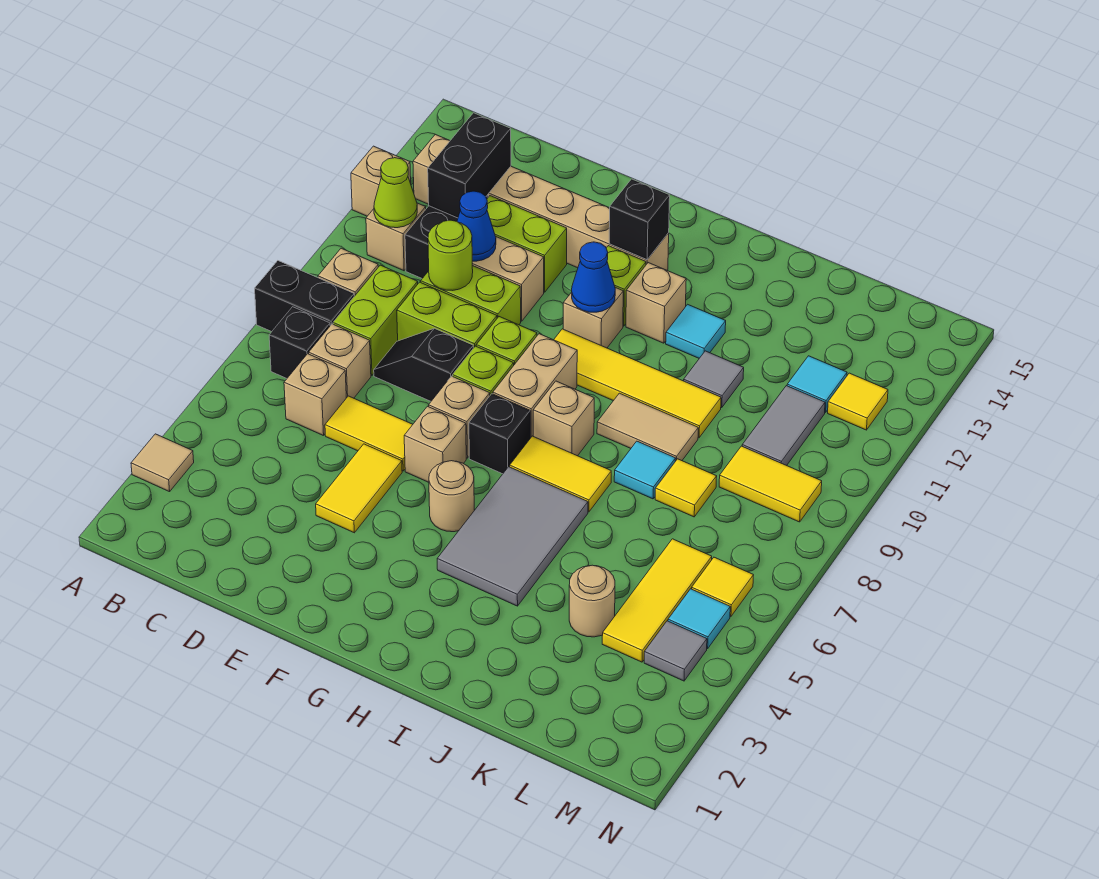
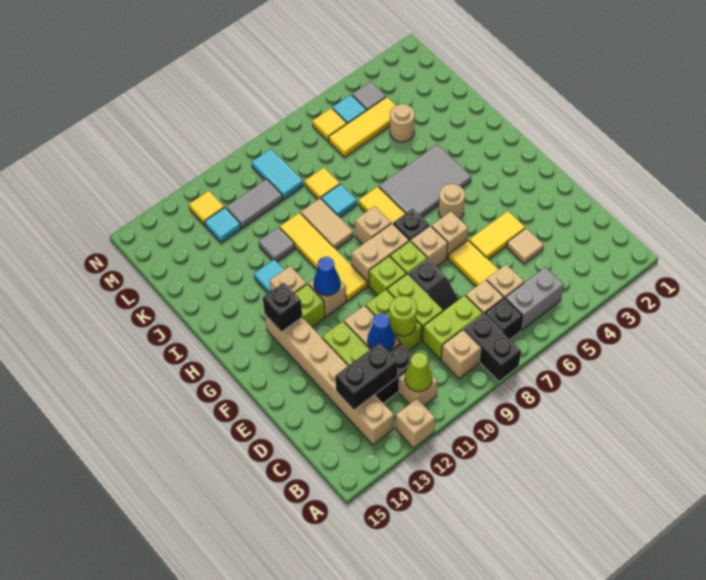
tan 1x1 tile [131,434,194,492] -> tan 1x1 tile moved to [507,228,544,264]
none -> grey 1x2 brick [505,267,564,331]
yellow 1x2 tile [719,446,822,522] -> cyan 1x2 tile [252,149,303,199]

